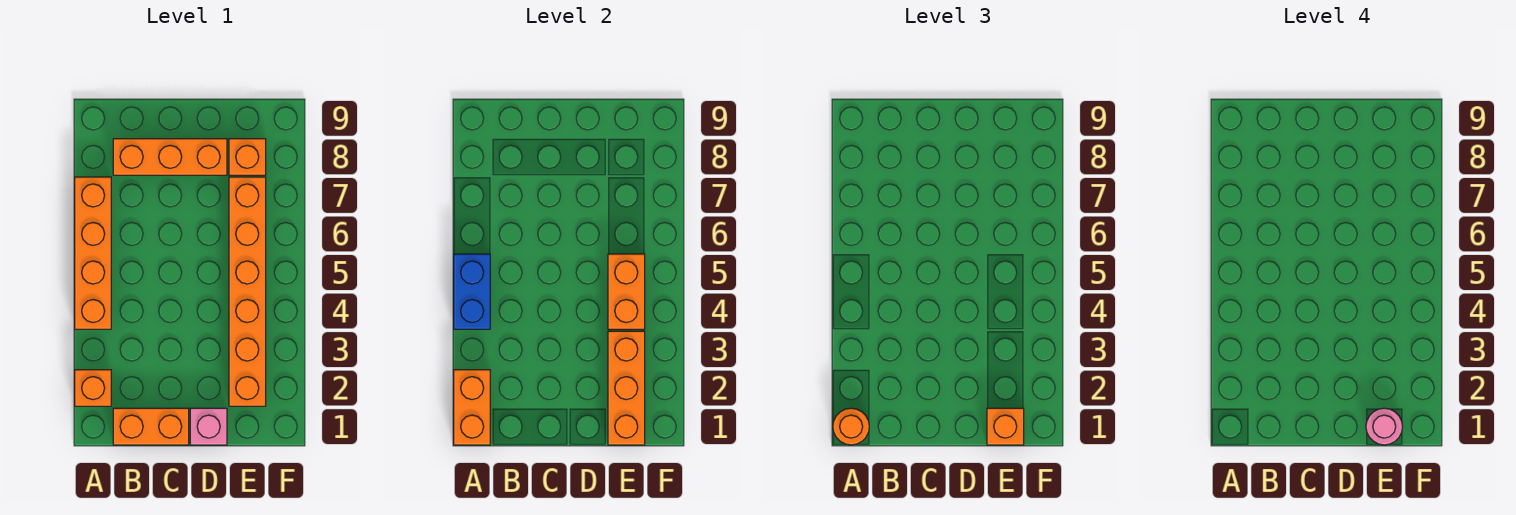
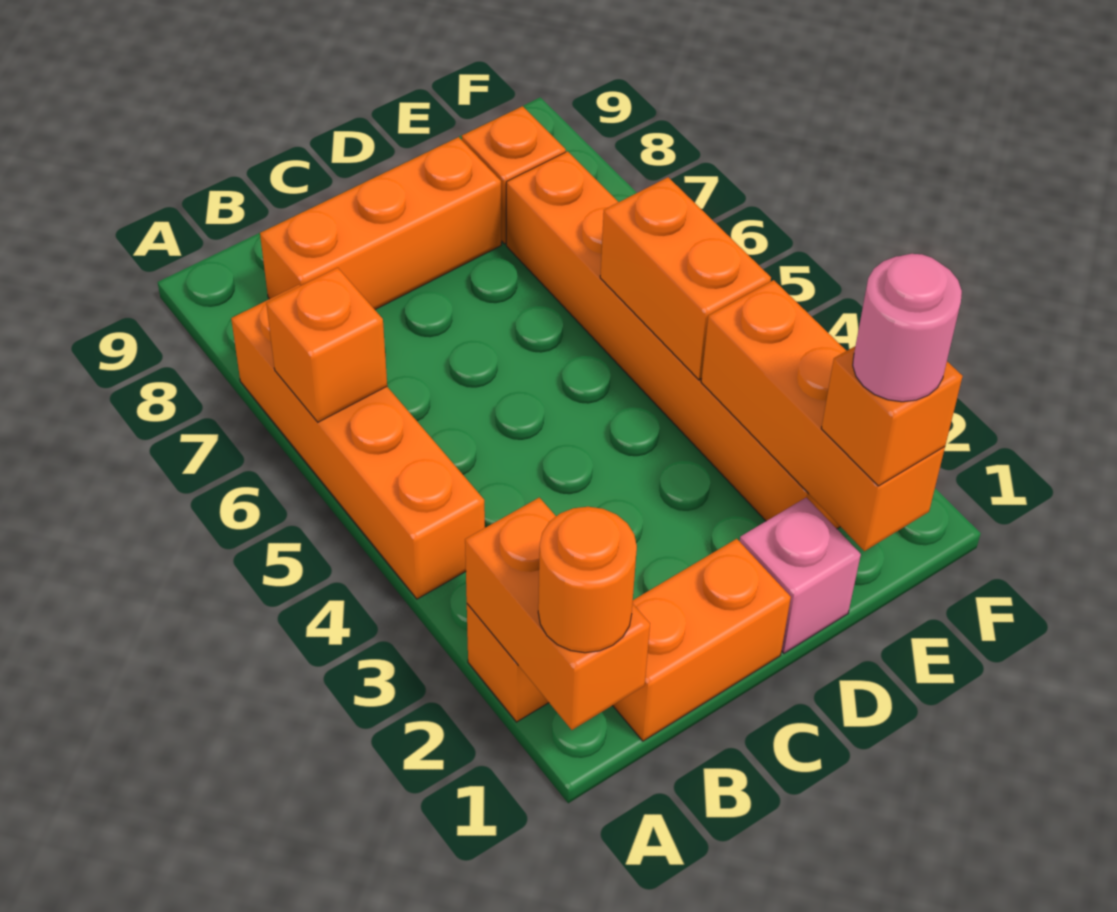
blue 1x2 brick [454,254,490,329] -> none
none -> orange 1x1 brick [266,268,387,422]

